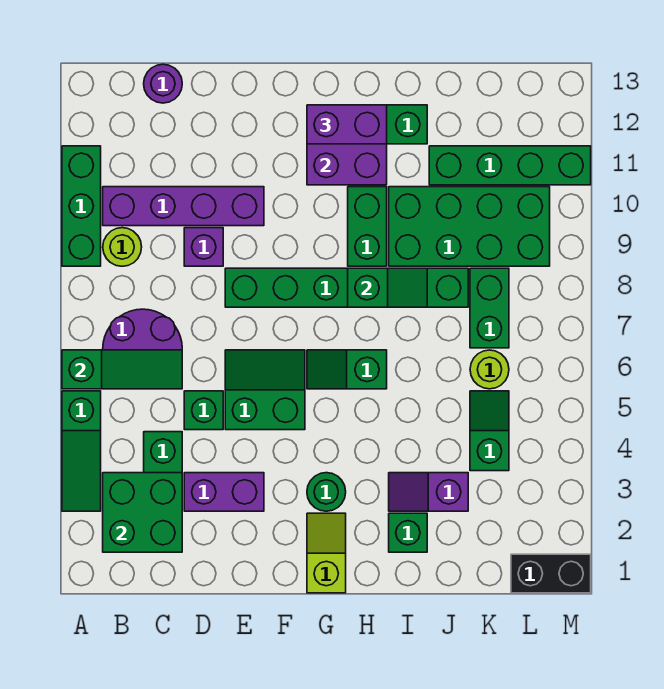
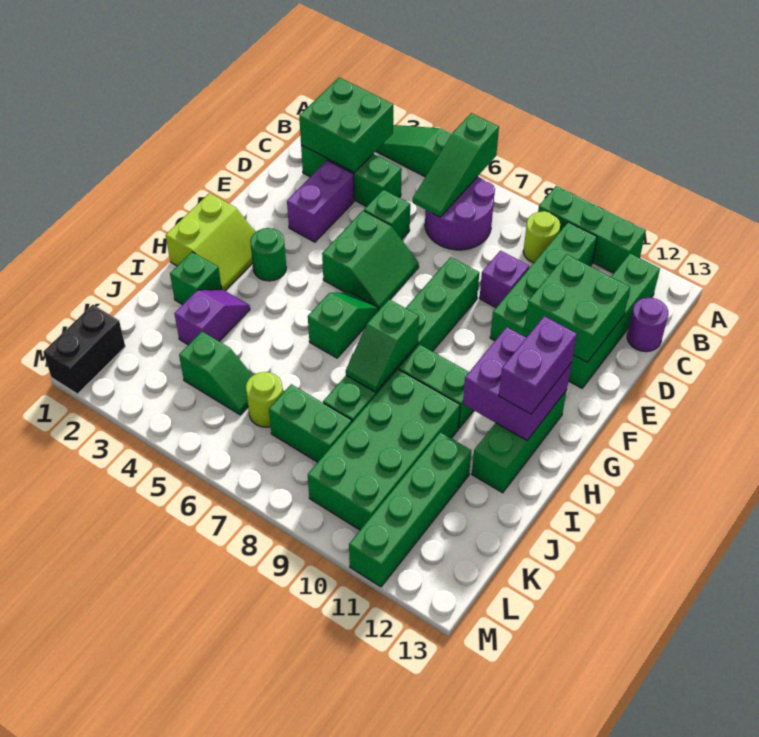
purple 1x4 brick [103,187,264,226] -> green 1x4 brick [490,222,597,341]
none -> green 1x4 brick [569,253,660,388]
none -> green 2x2 brick [525,254,630,362]
lime 1x2 slope [307,513,346,593] -> lime 2x2 slope [166,193,255,291]

